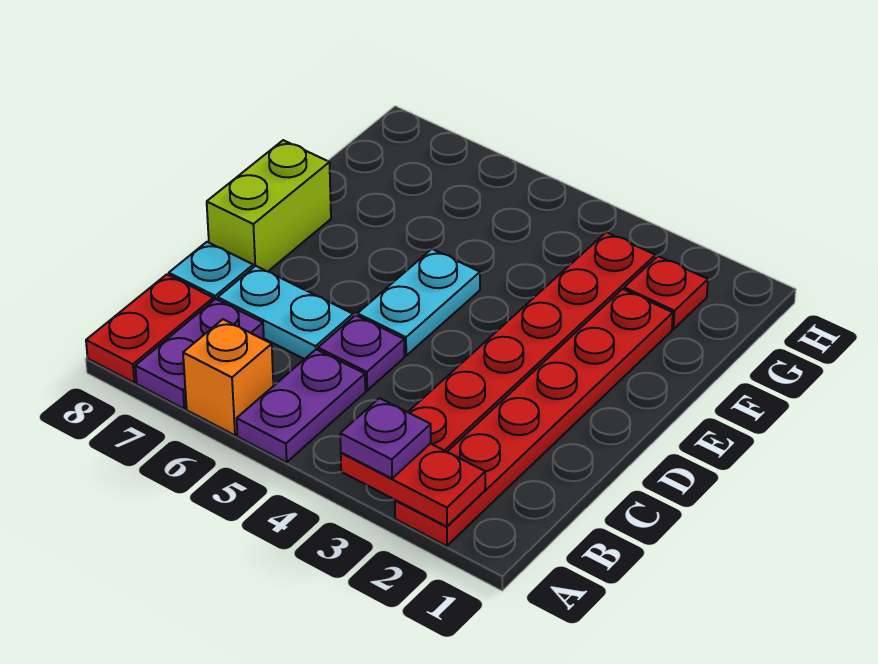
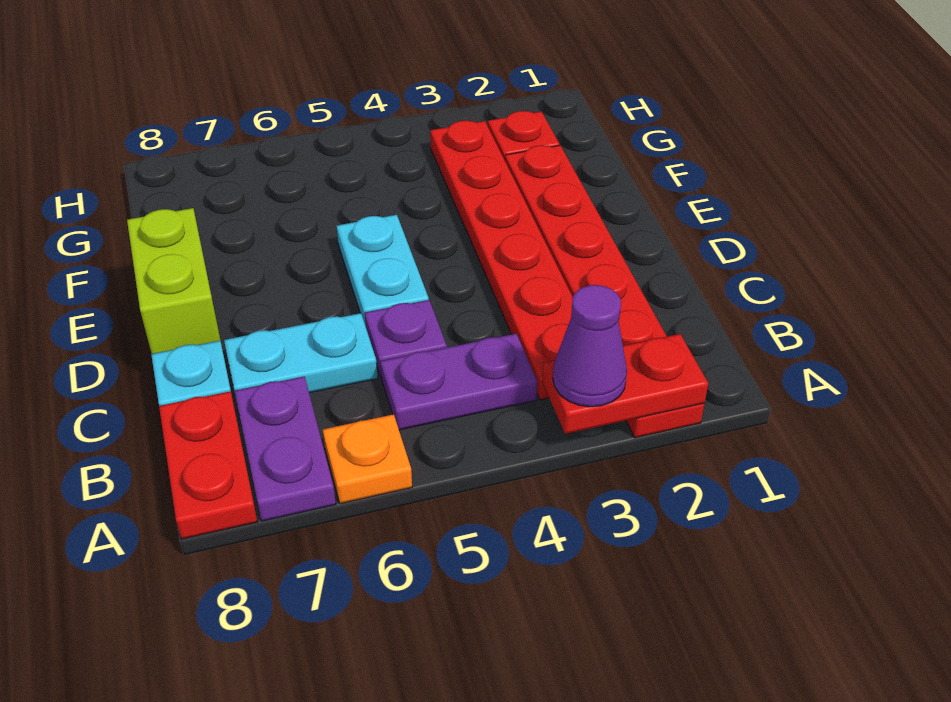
purple 1x1 plate [340,398,431,478] -> purple 1x1 cone [553,285,627,407]
purple 1x2 plate [237,349,365,462] -> purple 1x2 plate turned to [380,334,538,430]
orange 1x1 brick [183,319,273,435] -> orange 1x1 plate [323,414,412,504]

